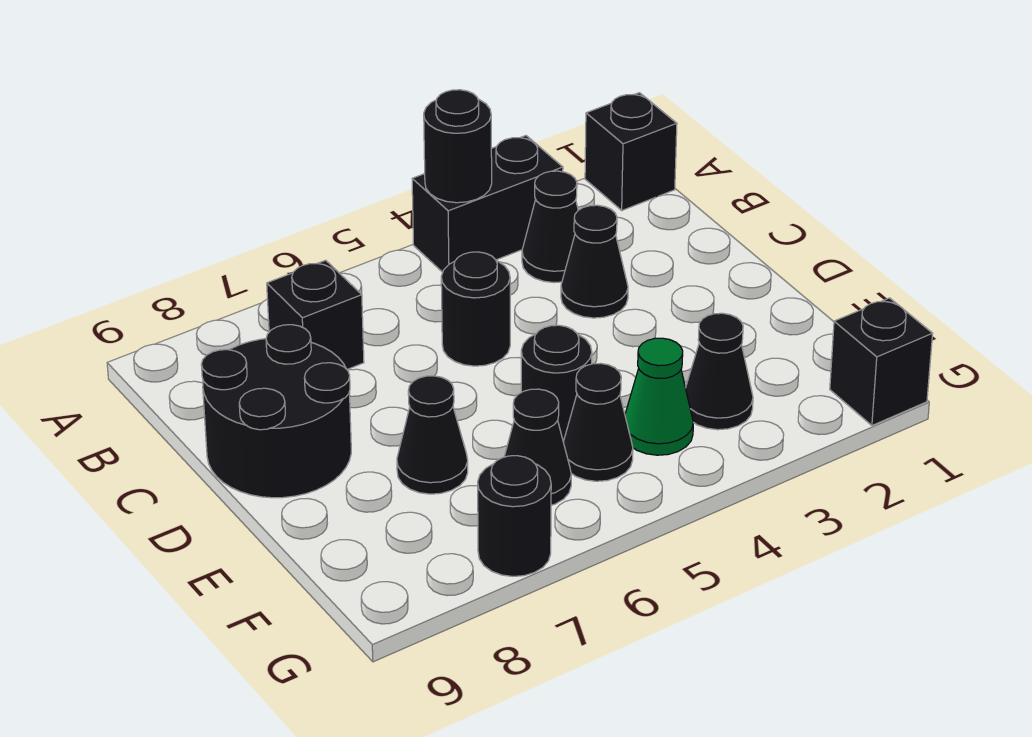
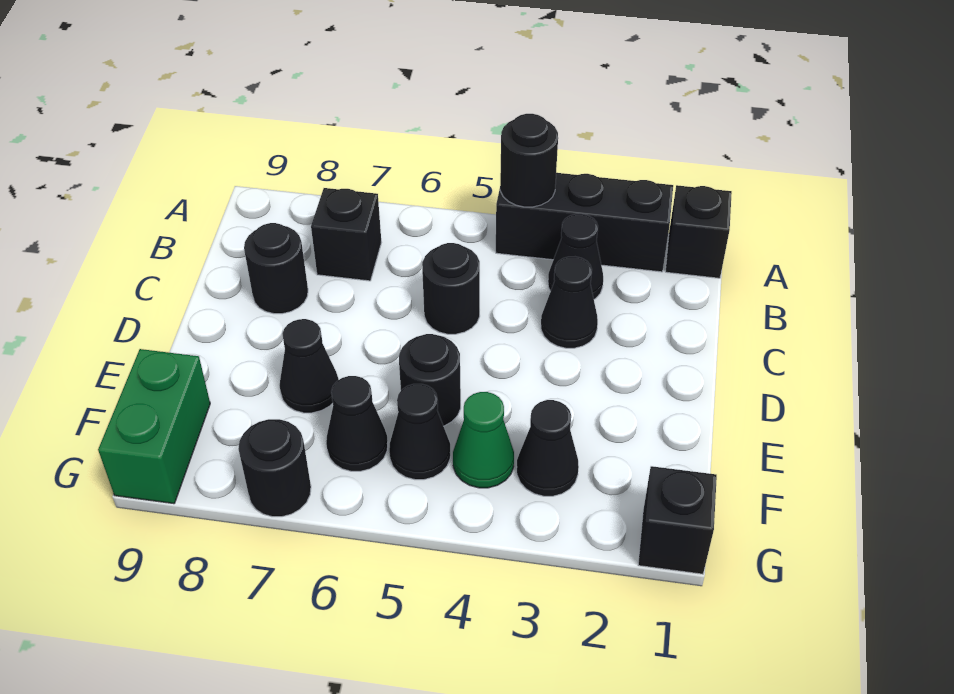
black 1x2 brick [412,136,563,272] -> black 1x3 brick [496,173,673,272]
black 2x2 round brick [201,325,351,498] -> black 1x1 round brick [244,223,308,314]
none -> green 1x2 brick [98,349,210,504]

